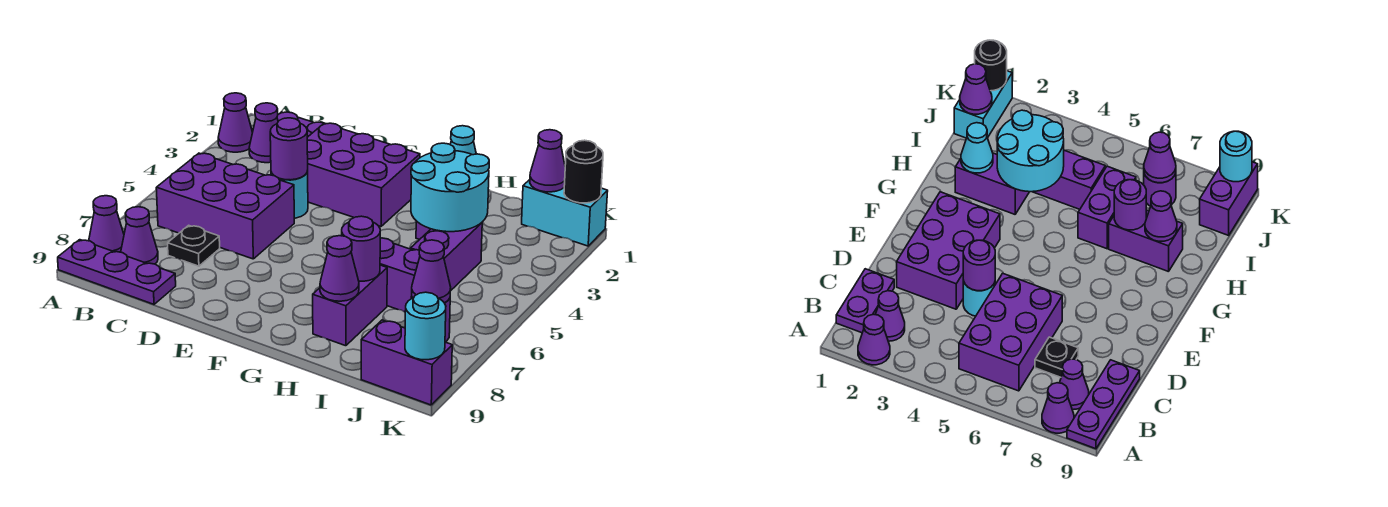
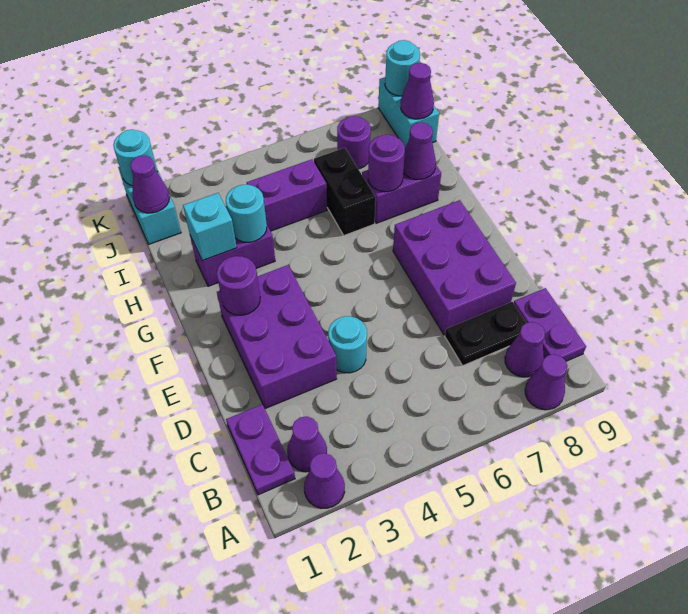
purple 1x3 plate [58,240,176,304] -> purple 1x2 plate [514,288,586,361]
purple 2x3 brick [156,153,294,259] -> purple 2x3 brick moved to [393,200,516,335]
black 1x1 plate [168,225,220,266] -> black 1x2 plate [445,302,526,365]
purple 1x1 round brick [270,118,308,180] -> purple 1x1 round brick moved to [217,256,260,315]
cyan 1x1 cone [450,126,476,155] -> cyan 1x1 brick [183,193,237,261]
cyan 2x2 round brick [411,143,489,232] -> cyan 1x1 round brick [226,185,267,242]
purple 1x2 brick [380,238,420,312] -> black 1x2 brick [314,148,376,235]
purple 1x1 cone [412,240,451,303] -> purple 1x1 cone moved to [401,63,434,119]
purple 1x2 brick [361,320,452,405] -> cyan 1x2 brick [378,77,439,148]
black 1x1 round brick [564,140,603,203] -> cyan 1x1 round brick [113,129,157,186]

